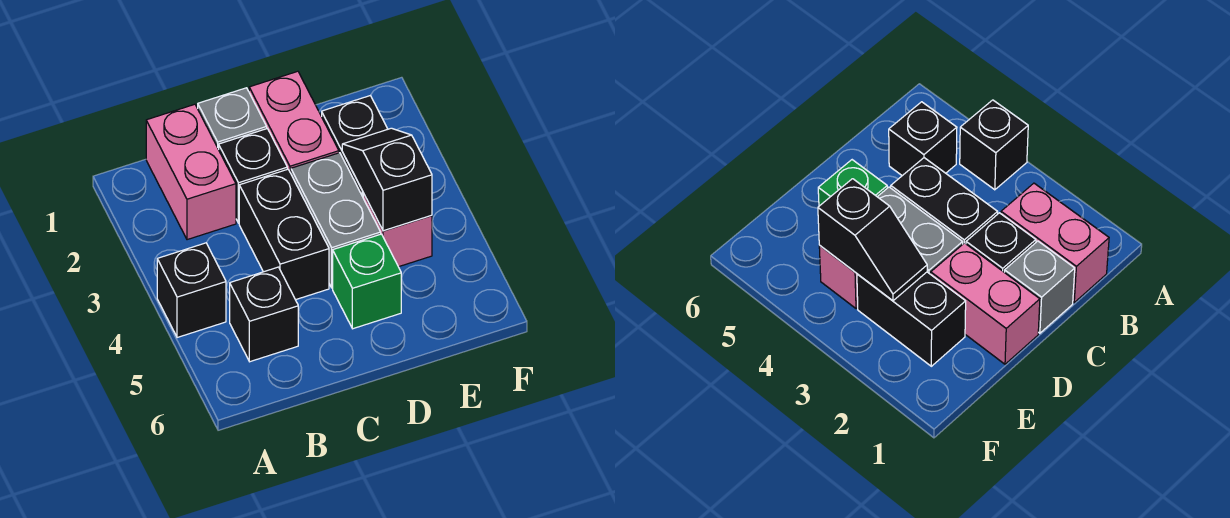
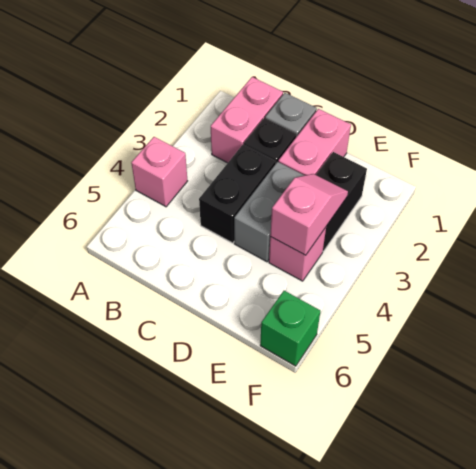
black 1x1 brick [157,243,226,338] -> pink 1x1 brick [131,137,187,207]
black 1x1 brick [230,267,298,362] -> none
green 1x1 brick [333,234,401,329] -> green 1x1 brick moved to [260,291,320,366]
black 1x2 slope [342,128,432,231] -> pink 1x2 slope [270,174,348,255]

